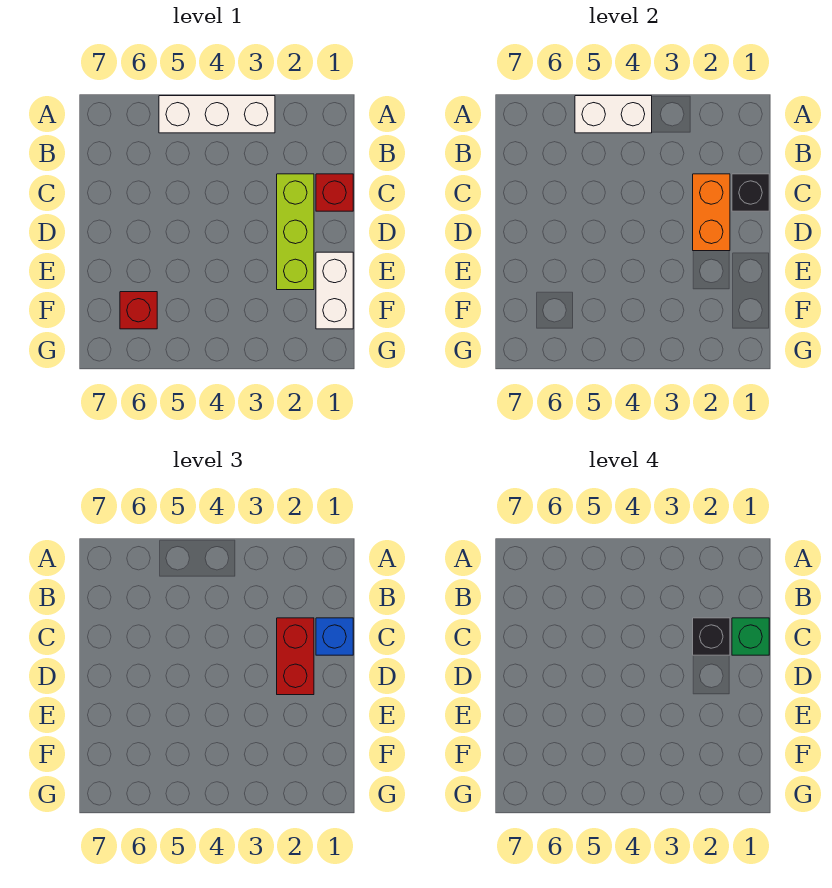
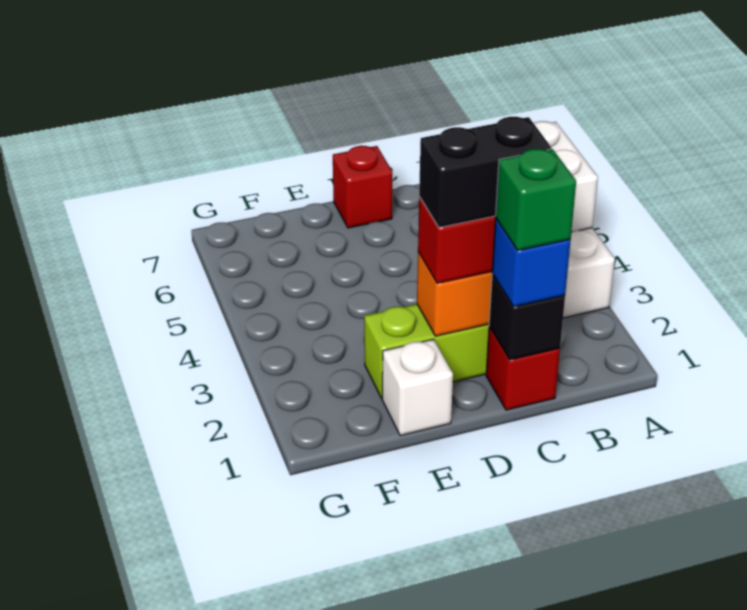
black 1x1 brick [693,618,730,655] -> black 1x2 brick [419,117,551,228]
white 1x2 brick [316,252,353,329] -> white 1x1 brick [382,339,453,436]
red 1x1 brick [120,292,157,329] -> red 1x1 brick moved to [333,146,392,228]

